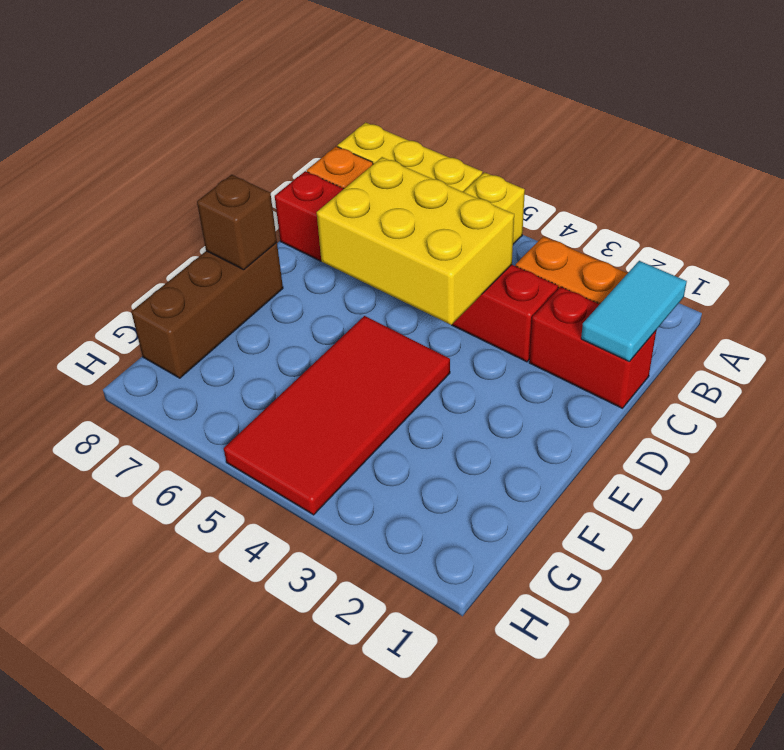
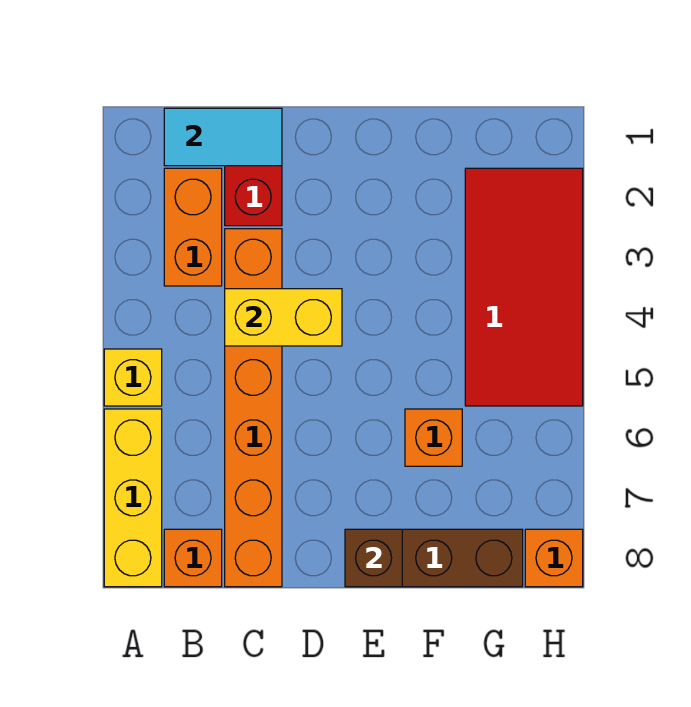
red 1x6 brick [275,171,558,362] -> orange 1x6 brick [225,229,282,587]
yellow 2x3 brick [317,157,514,325] -> yellow 1x2 brick [225,289,342,346]
red 2x4 tile [224,316,450,515] -> red 2x4 tile turned to [465,168,583,406]
none -> orange 1x1 brick [405,409,462,466]
none -> orange 1x1 brick [525,529,583,587]

